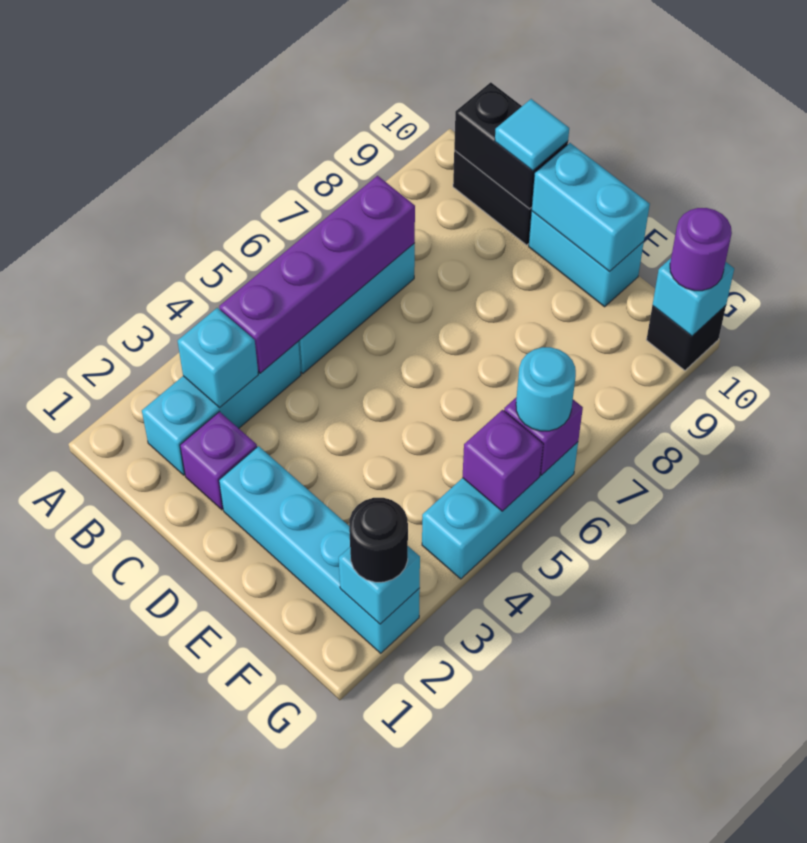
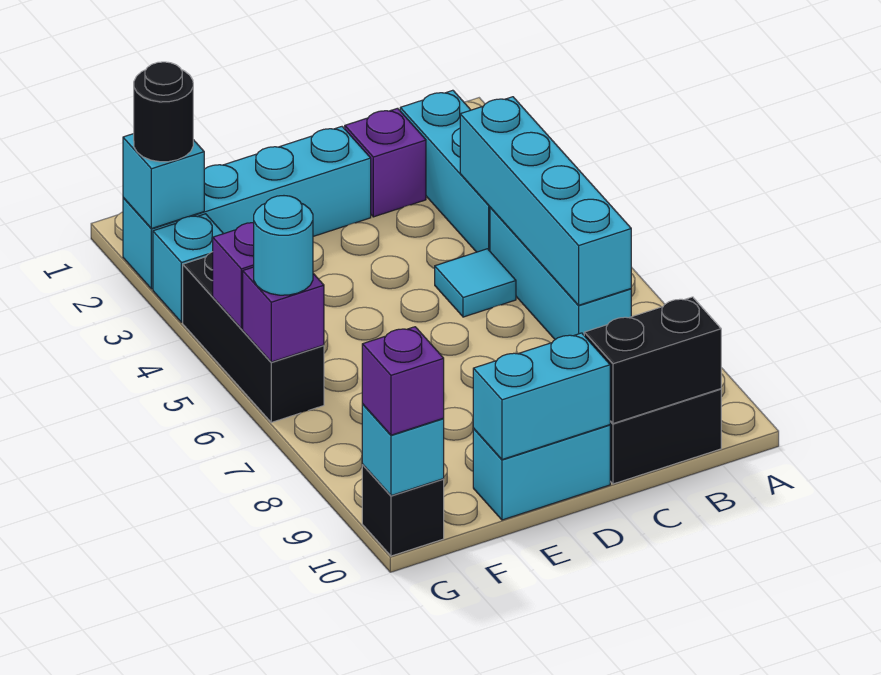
cyan 1x1 brick [178,308,258,407] -> cyan 1x1 brick moved to [153,214,223,322]
purple 1x4 brick [219,176,415,373] -> cyan 1x4 brick [460,97,631,305]
cyan 1x1 tile [495,99,569,171] -> cyan 1x1 tile moved to [435,249,516,317]
cyan 1x3 brick [422,442,578,579] -> black 1x3 brick [183,252,324,422]
purple 1x1 round brick [670,208,732,291] -> purple 1x1 brick [362,327,444,435]

